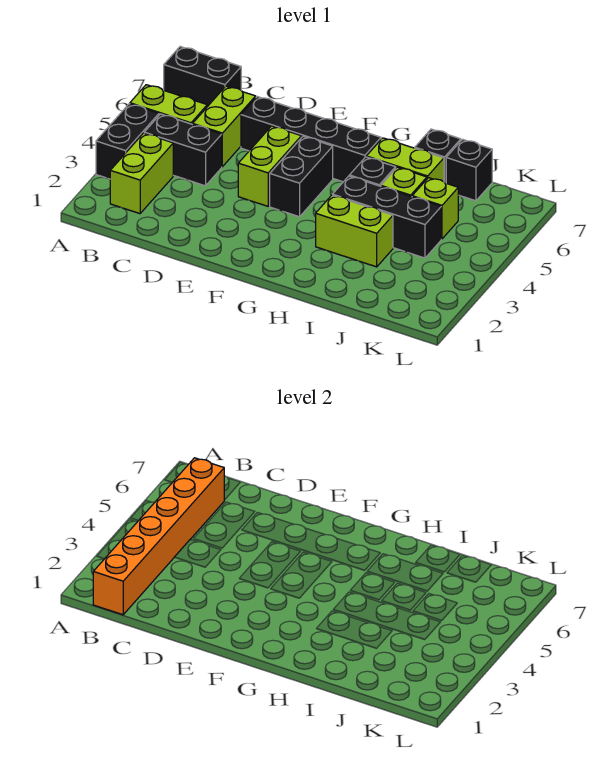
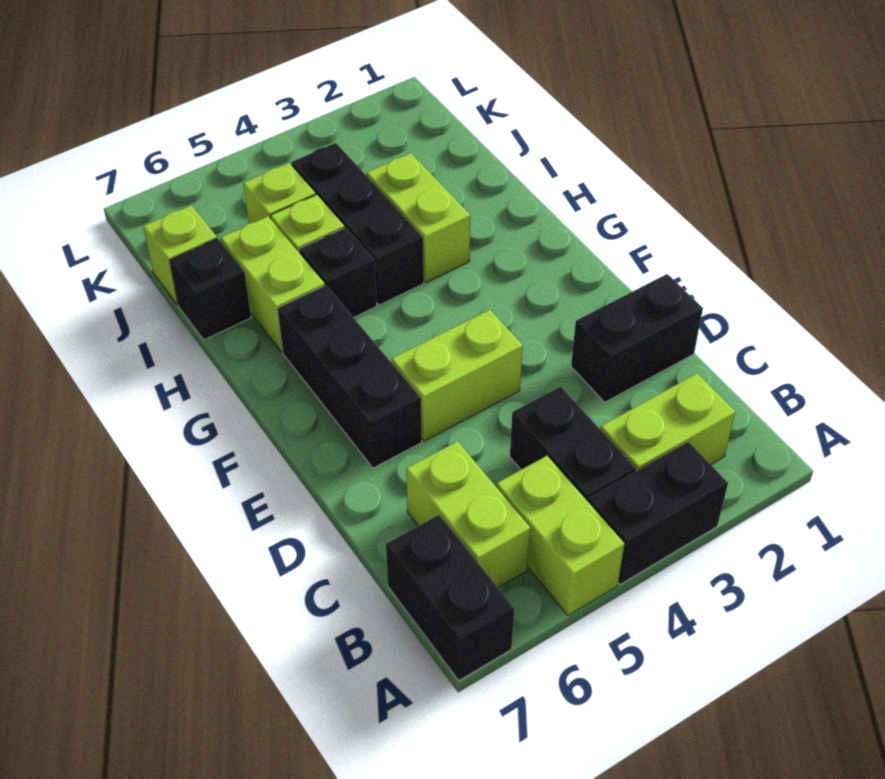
orange 1x6 brick [93,458,224,615] -> none
lime 1x2 brick [193,86,256,167] -> lime 1x2 brick turned to [406,441,530,587]
black 1x4 brick [241,97,381,182] -> black 1x3 brick [277,285,422,468]
black 1x2 brick [270,136,333,217] -> black 1x2 brick moved to [571,274,703,402]
black 1x1 brick [446,139,492,201] -> lime 1x1 brick [143,205,217,305]

